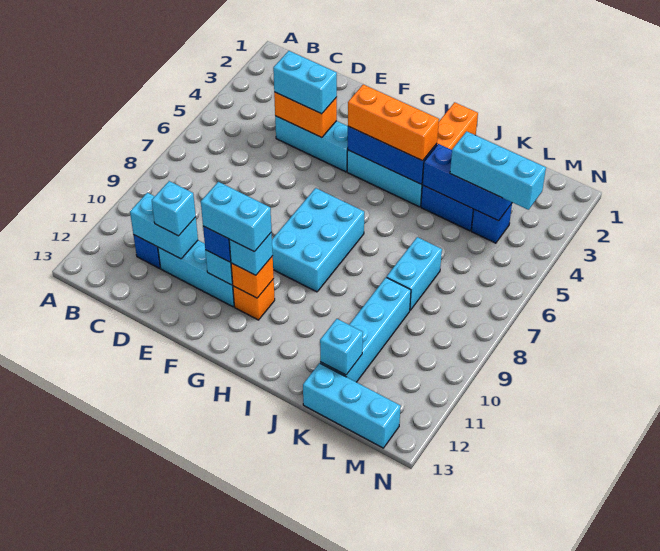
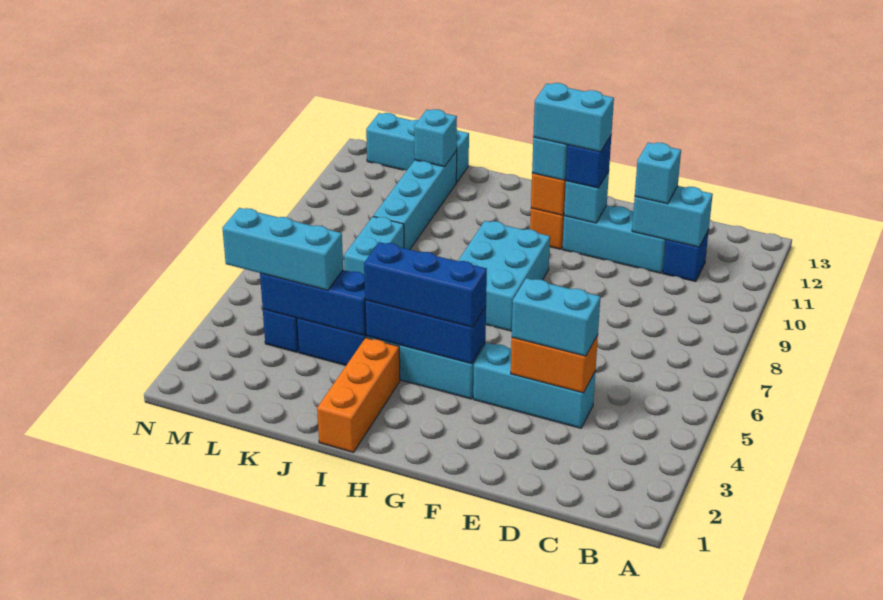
orange 1x3 brick [348,84,439,161] -> blue 1x3 brick [364,242,487,327]

